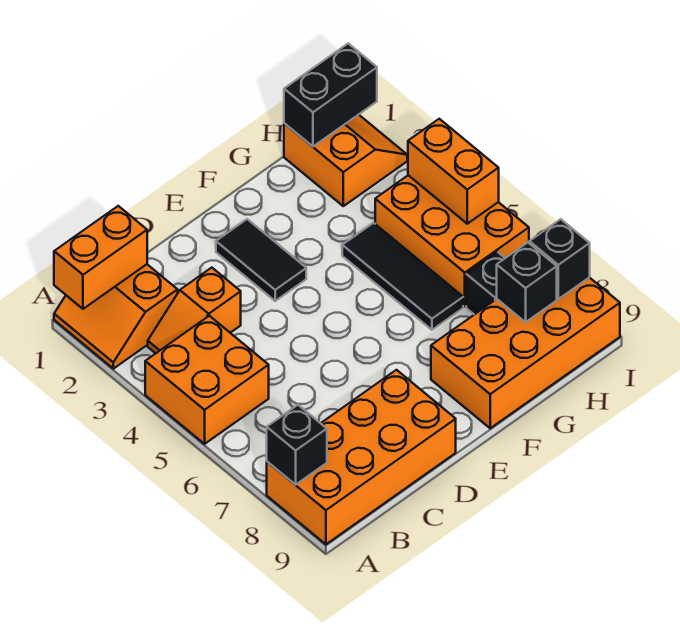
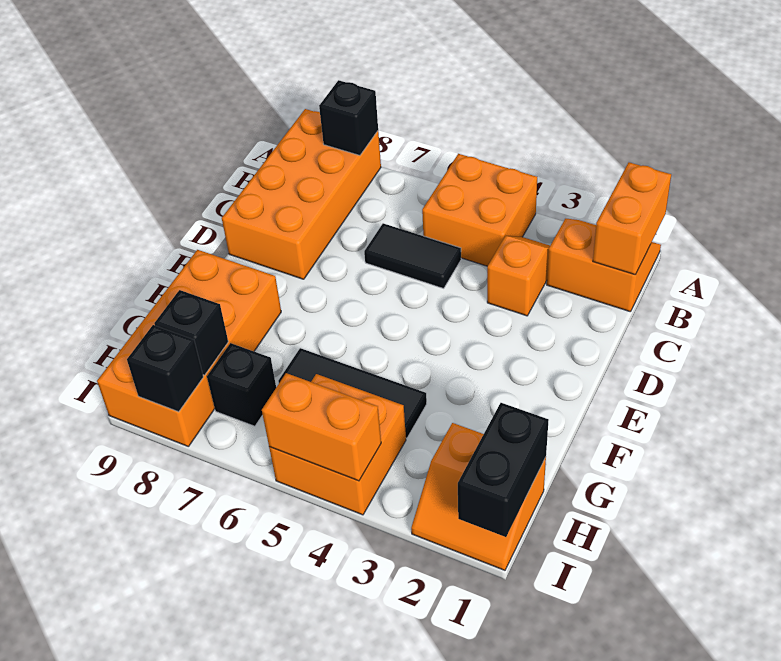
black 1x2 tile [216,219,306,301] -> black 1x2 tile moved to [364,223,461,288]
orange 2x3 brick [375,175,529,307] -> orange 2x2 brick [269,374,406,515]

